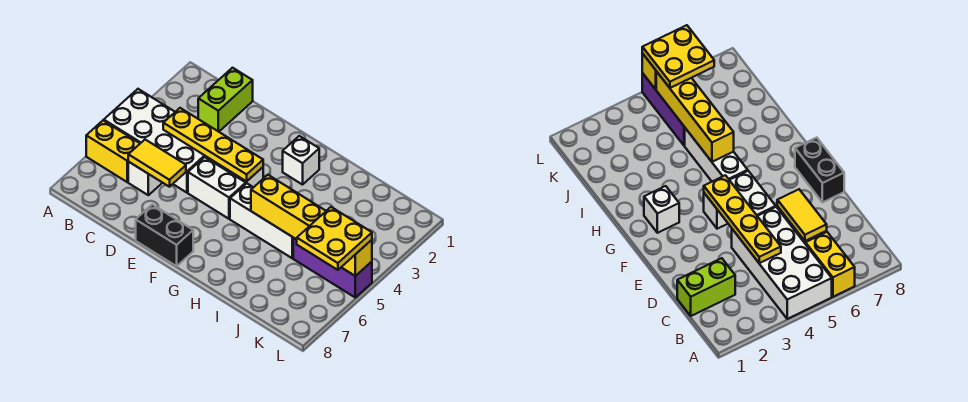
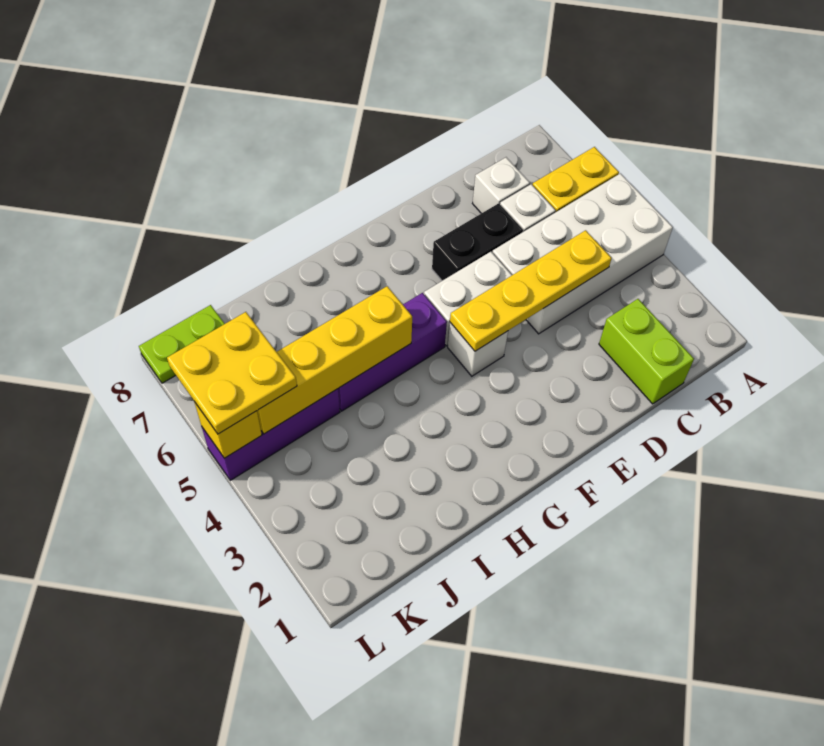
yellow 1x2 tile [128,140,186,187] -> none
black 1x2 brick [136,205,193,266] -> black 1x2 brick moved to [432,203,523,281]
white 1x1 brick [283,136,319,185] -> white 1x1 brick moved to [473,157,530,213]
white 1x3 brick [230,183,293,258] -> purple 1x3 brick [338,293,447,411]
none -> lime 1x2 plate [139,305,225,383]

